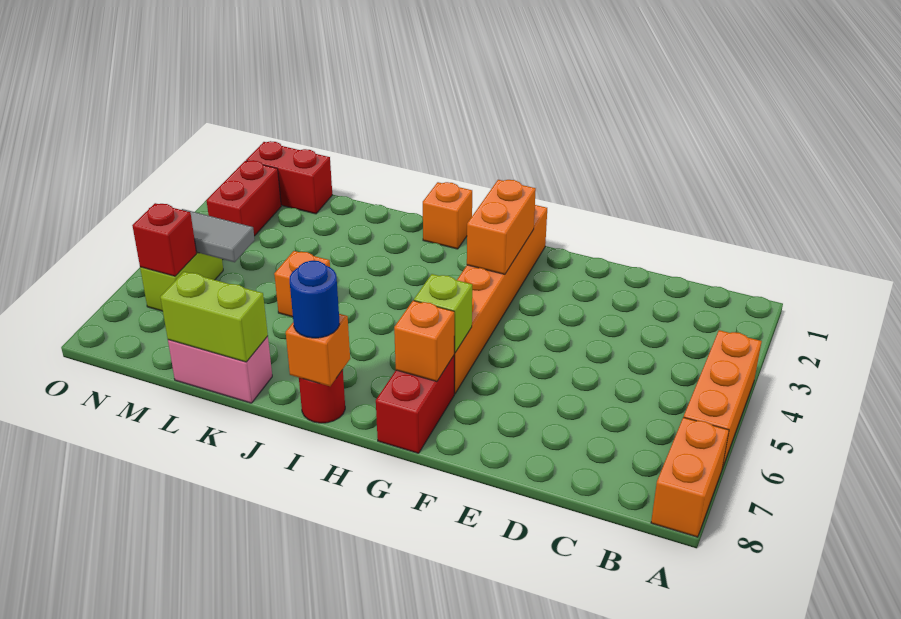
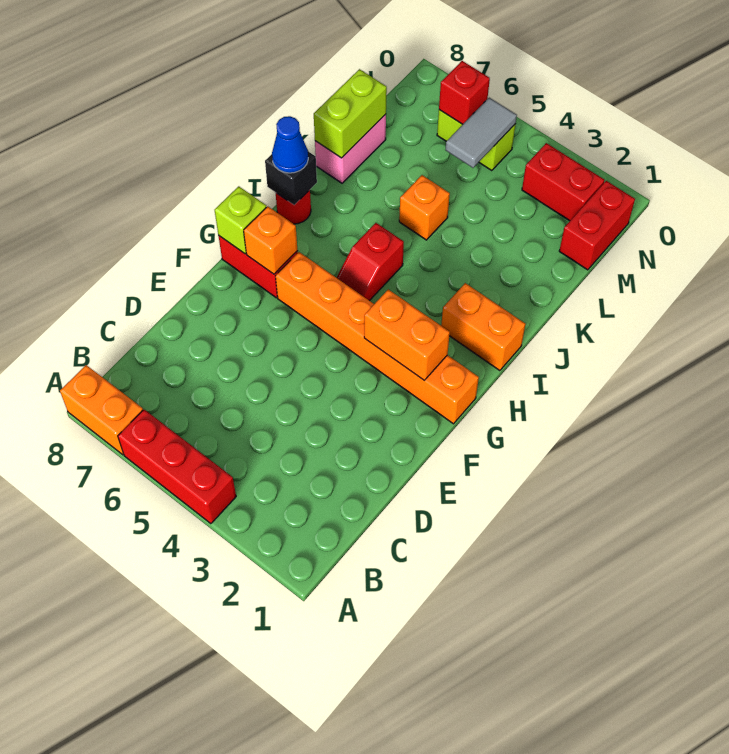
orange 1x3 brick [684,330,762,469] -> red 1x3 brick [118,410,236,524]
lime 1x1 brick [414,274,472,353] -> lime 1x1 brick moved to [215,186,266,254]
none -> red 1x2 slope [336,223,404,301]
orange 1x1 brick [423,182,472,249] -> orange 1x2 brick [441,283,525,371]
orange 1x1 brick [286,314,350,386] -> black 1x1 brick [265,152,317,205]
blue 1x1 round brick [290,261,340,338] -> blue 1x1 cone [272,116,308,173]

